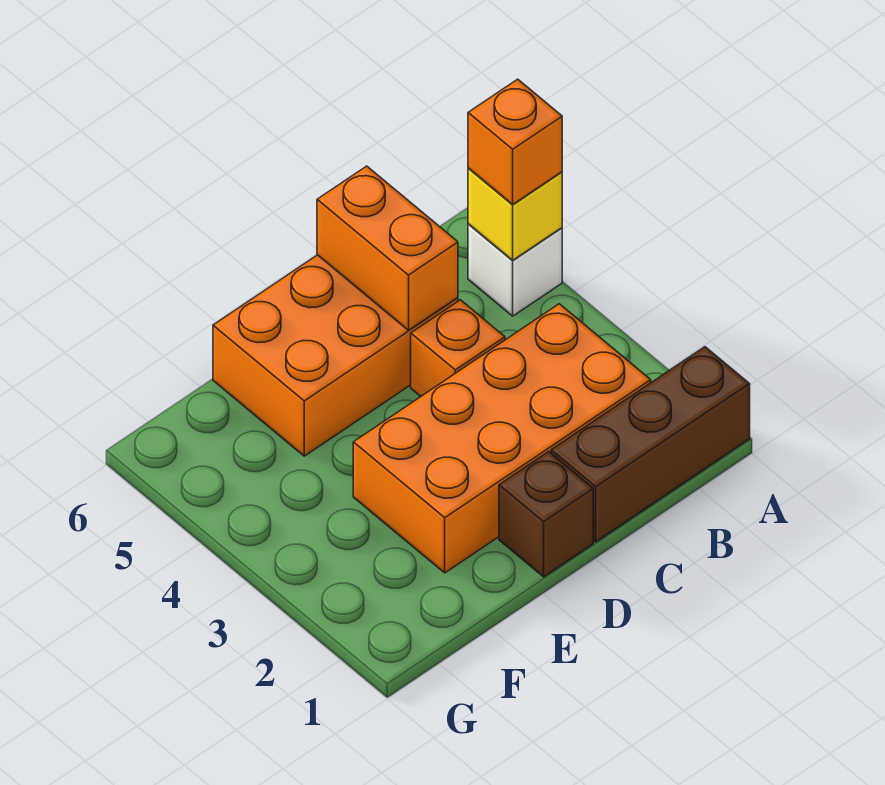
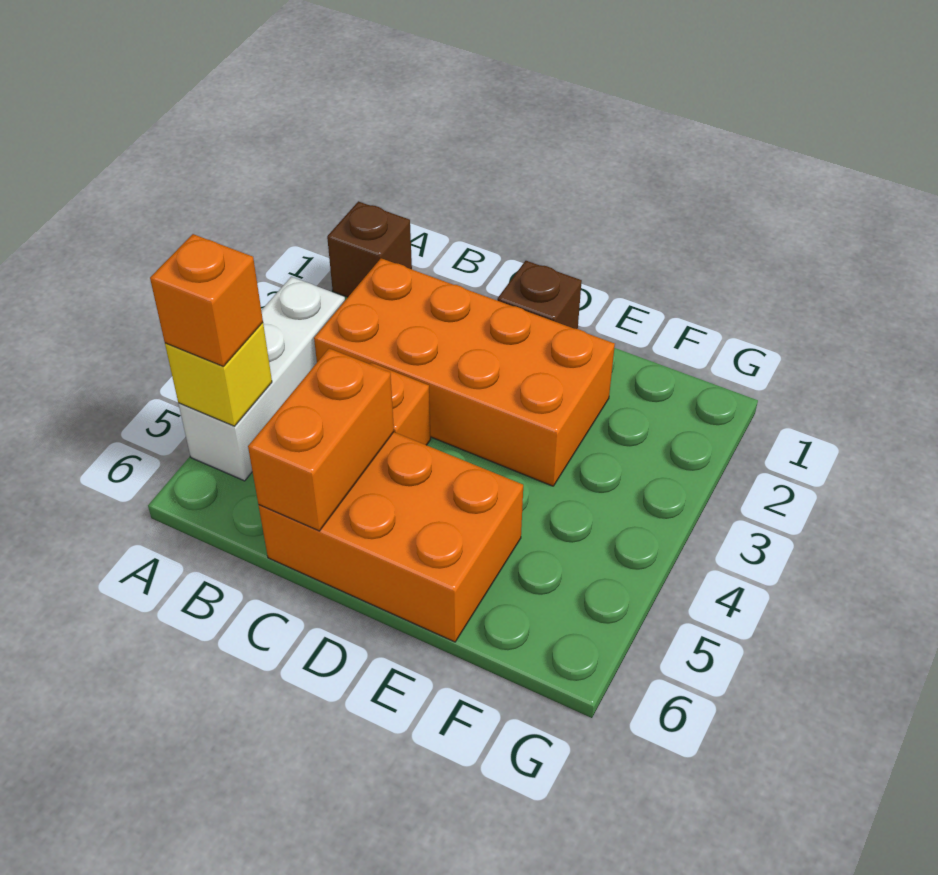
brown 1x3 brick [551,347,750,542] -> brown 1x1 brick [327,201,412,297]
white 1x1 brick [468,224,562,316] -> white 1x3 brick [178,277,345,481]

